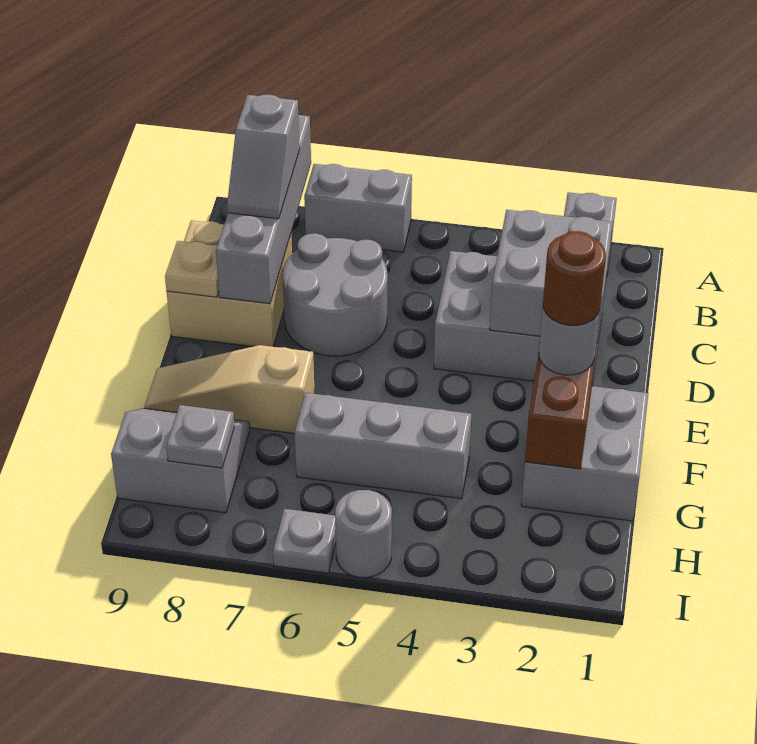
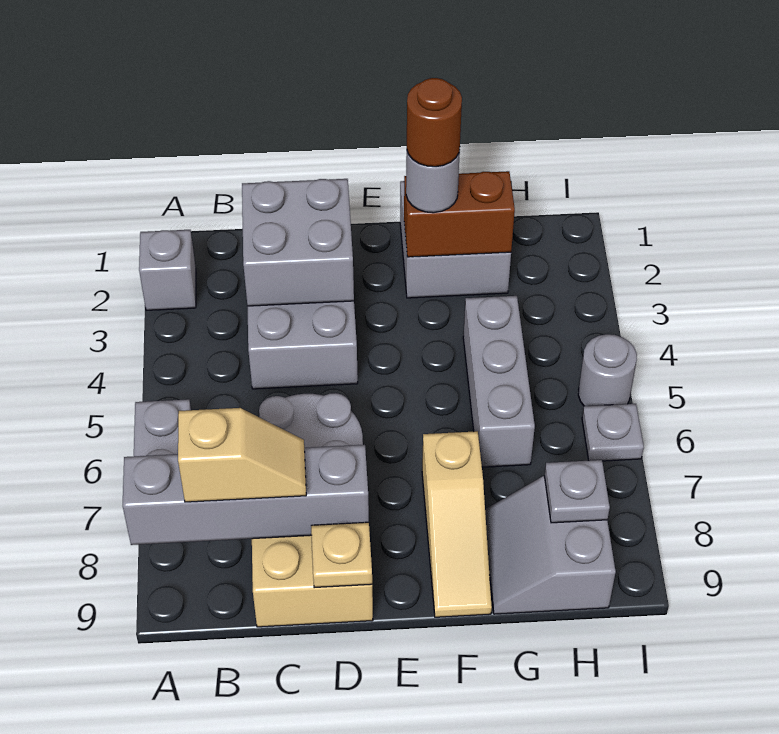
grey 1x2 slope [227,95,300,219] -> tan 1x2 slope [178,408,306,502]

